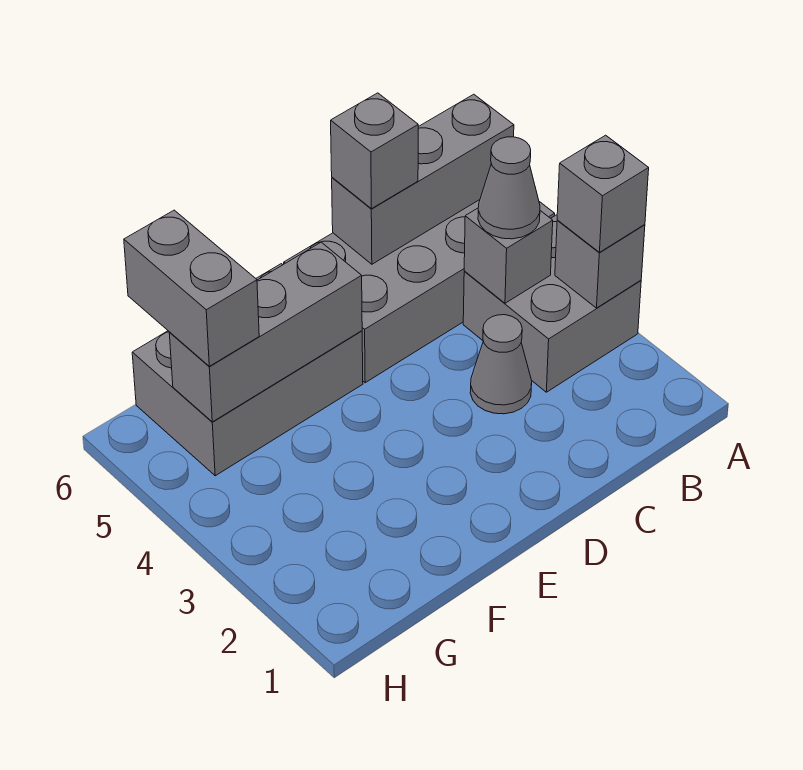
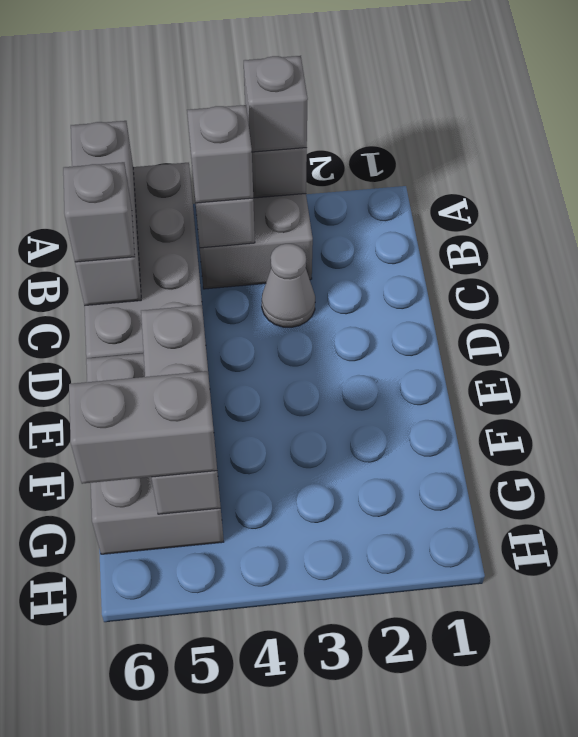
grey 1x1 cone [478,137,540,239] -> grey 1x1 brick [187,105,253,203]

